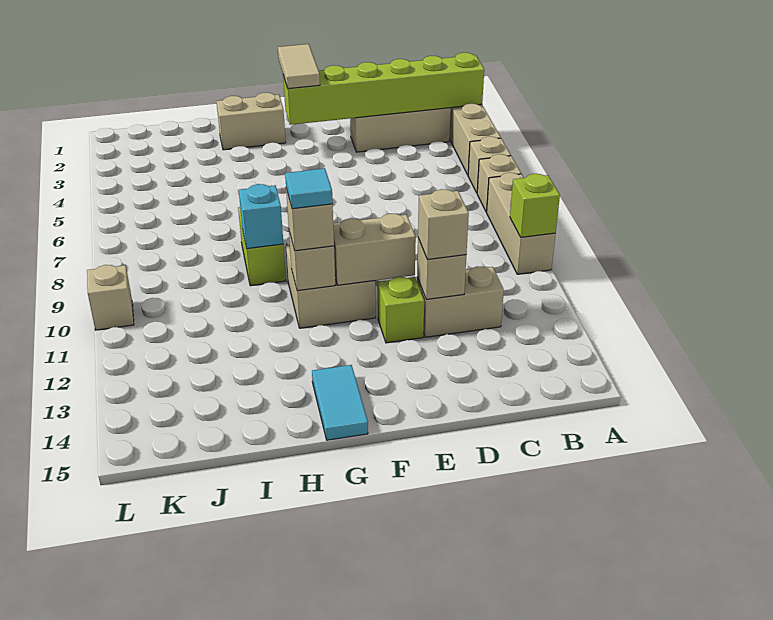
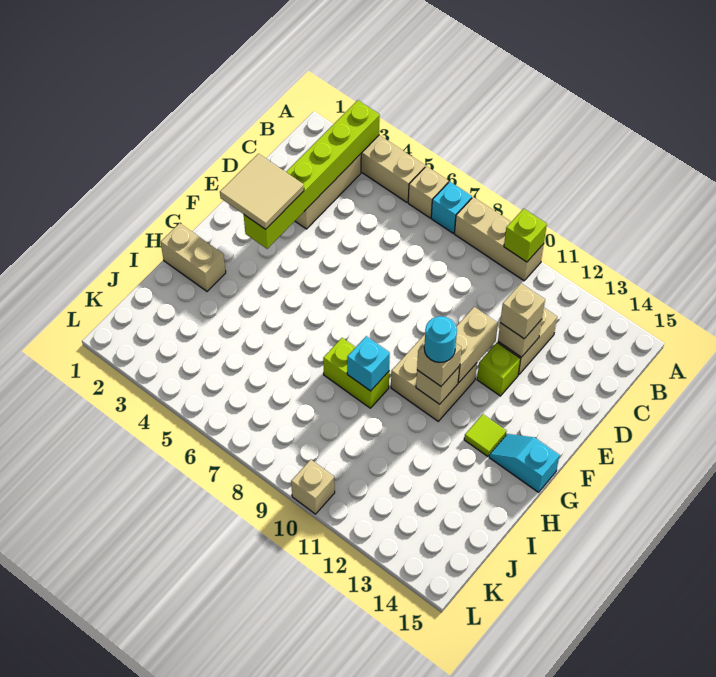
tan 1x1 brick [477,154,521,212] -> cyan 1x1 brick [431,182,472,233]
tan 1x2 tile [278,44,320,89] -> tan 2x2 tile [220,154,304,229]
tan 1x2 brick [216,93,286,150] -> tan 1x2 brick turned to [161,223,226,291]
cyan 1x1 tile [285,168,333,209] -> cyan 1x1 round brick [424,316,457,362]
none -> lime 1x1 tile [464,414,507,457]
cyan 1x2 tile [312,365,368,440] -> cyan 1x2 slope [489,434,560,492]

